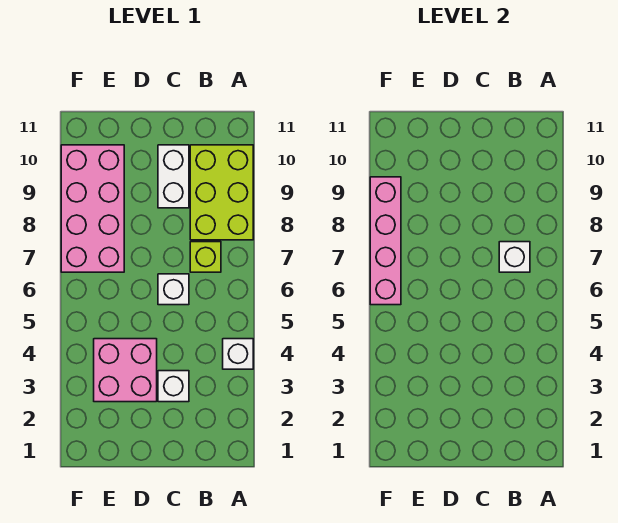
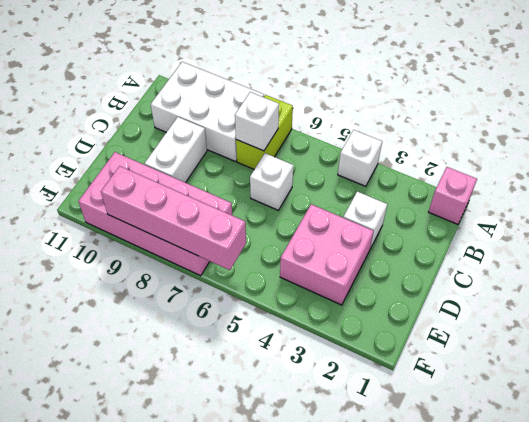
none -> pink 1x1 brick [429,167,477,224]
lime 2x3 brick [190,145,253,240] -> white 2x3 brick [151,62,264,162]
lime 1x1 brick [190,242,221,272] -> lime 1x2 brick [236,95,293,169]
white 1x2 brick [158,145,189,208] -> white 1x2 brick turned to [145,117,207,183]

